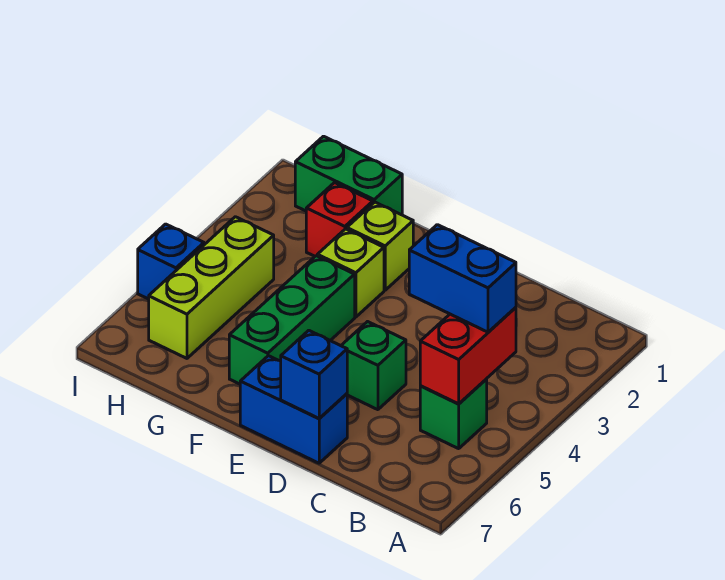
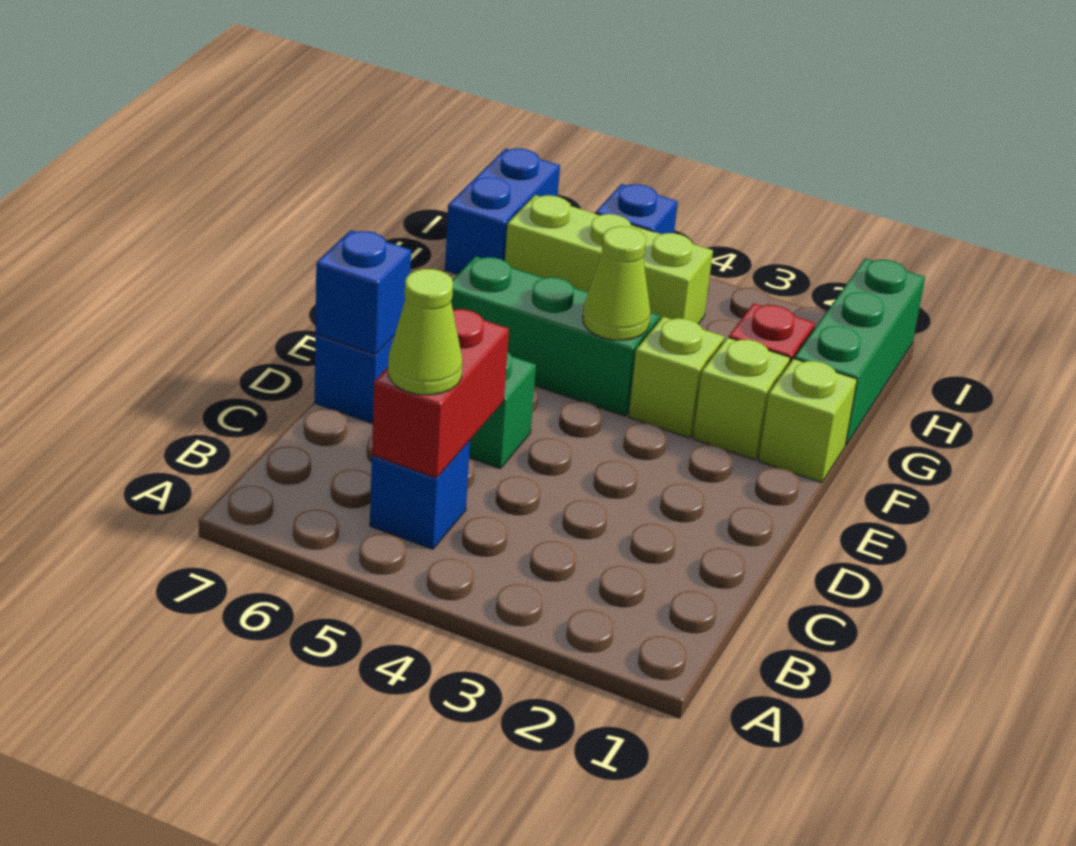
red 1x2 brick [420,307,516,404] -> red 1x2 brick turned to [372,309,509,478]
blue 1x2 brick [409,225,516,332] -> blue 1x2 brick moved to [445,149,560,274]
green 1x1 brick [420,379,487,449] -> blue 1x1 brick [370,440,470,549]
none -> lime 1x1 cone [388,269,462,395]
none -> lime 1x1 brick [758,359,857,483]
none -> lime 1x1 cone [583,226,651,340]
green 1x2 brick [295,136,402,215] -> green 1x3 brick [794,259,925,445]

